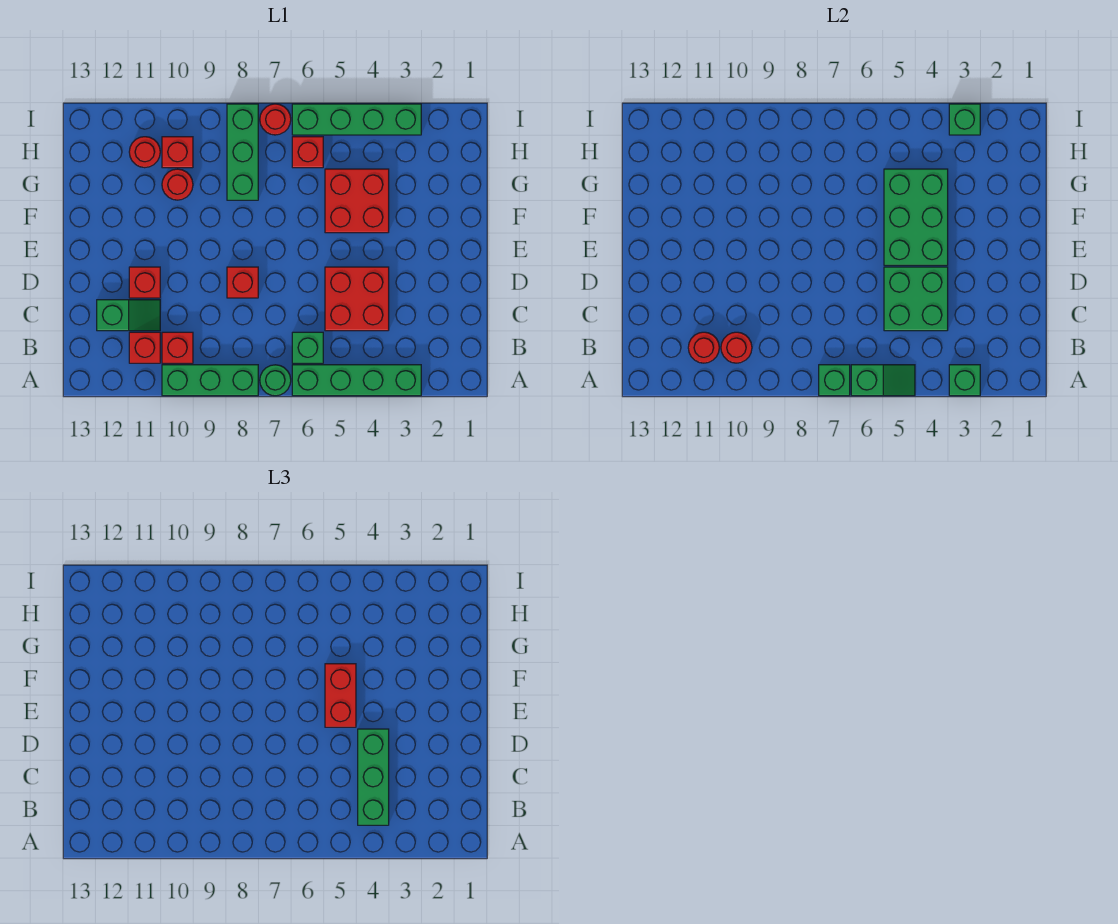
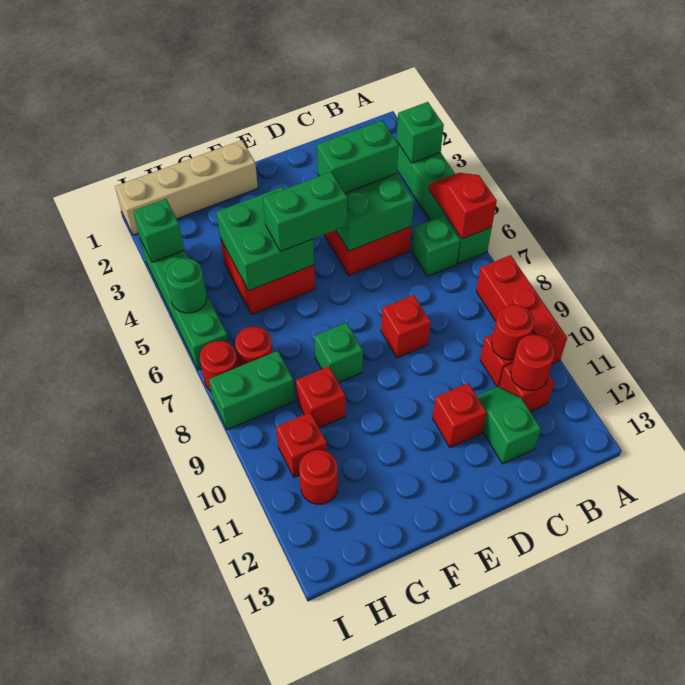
green 1x2 slope [851,365,915,396] -> red 1x2 slope [429,173,497,239]
green 1x1 round brick [260,365,291,396] -> green 1x1 round brick moved to [166,258,207,313]
green 1x1 brick [819,365,850,396] -> green 1x1 brick moved to [314,323,363,383]
green 1x3 brick [162,365,258,396] -> red 1x3 brick [476,255,567,364]
green 1x3 brick [358,729,389,825] -> green 1x2 brick [317,120,399,193]
green 2x3 brick [884,169,948,265] -> green 2x2 brick [217,187,314,291]
red 1x2 brick [325,664,356,727] -> green 1x2 brick [263,172,347,251]
none -> tan 1x4 brick [115,140,258,235]
green 1x3 brick [227,104,258,200] -> green 1x2 brick [209,351,295,430]
red 1x1 round brick [162,169,193,200] -> red 1x1 round brick moved to [235,327,273,367]
red 1x1 brick [292,137,323,168] -> red 1x1 brick moved to [296,366,345,428]

